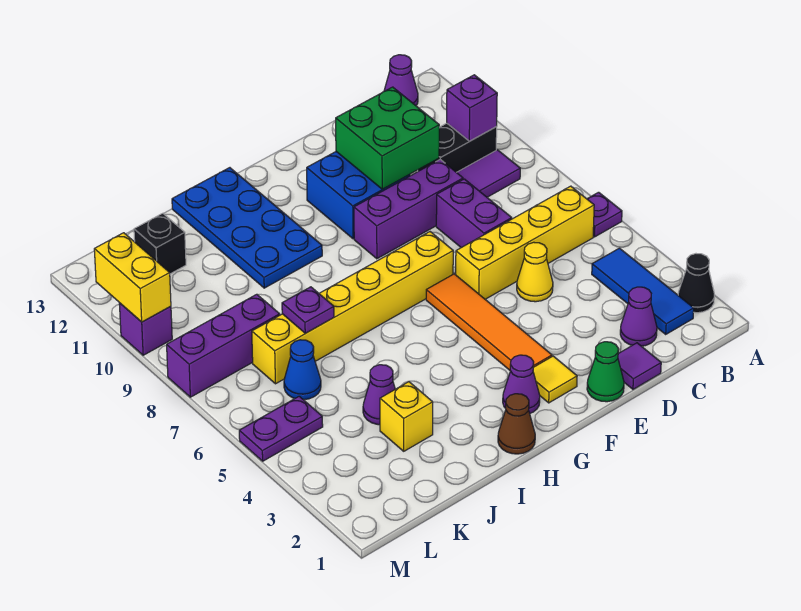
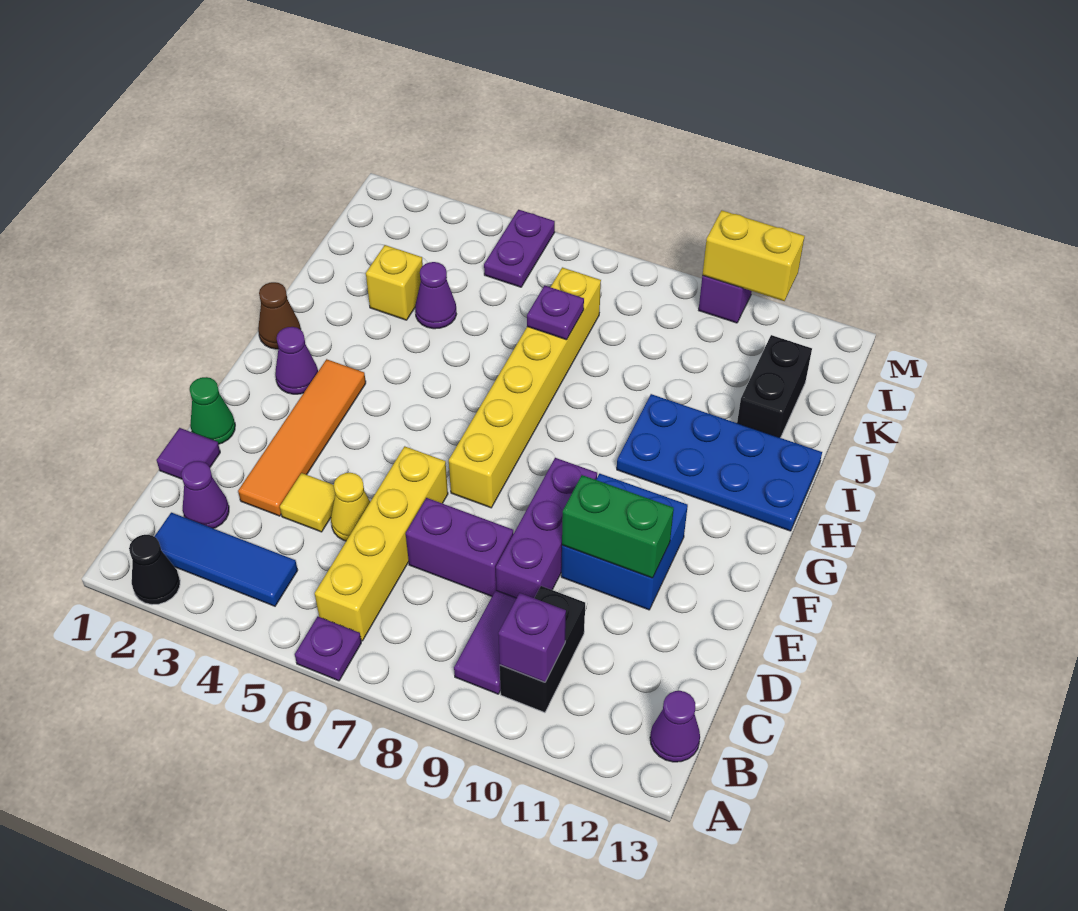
green 2x2 brick [336,87,439,189] -> green 1x2 brick [562,475,674,578]
yellow 1x1 tile [533,356,577,403] -> yellow 1x1 tile moved to [280,473,335,532]
orange 1x4 tile [426,274,552,370] -> orange 1x4 tile turned to [238,359,366,516]
blue 1x1 cone [284,340,321,400] -> none
purple 1x3 brick [167,294,280,397] -> none
black 1x1 brick [134,213,186,274] -> black 1x2 brick [737,335,812,438]

